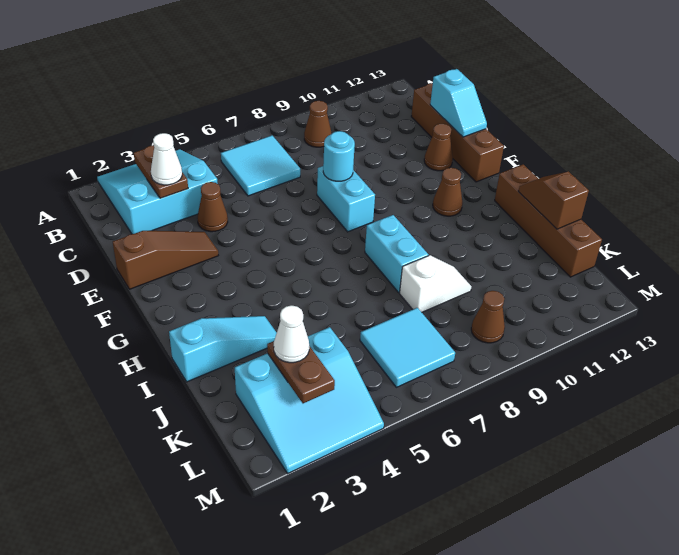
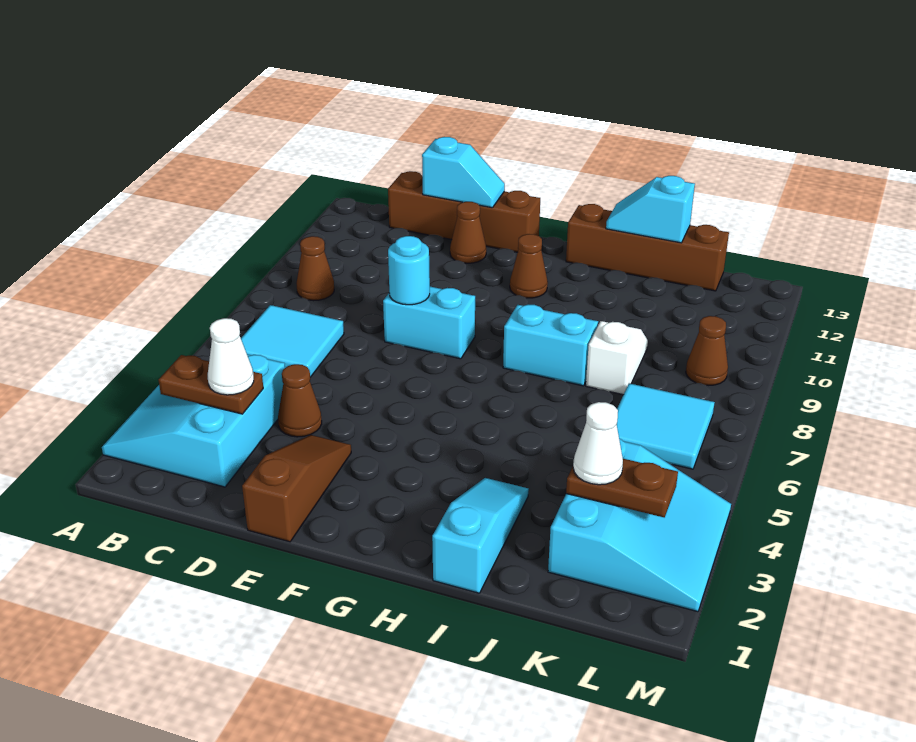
brown 1x2 slope [518,172,589,229] -> cyan 1x2 slope [606,176,695,243]

